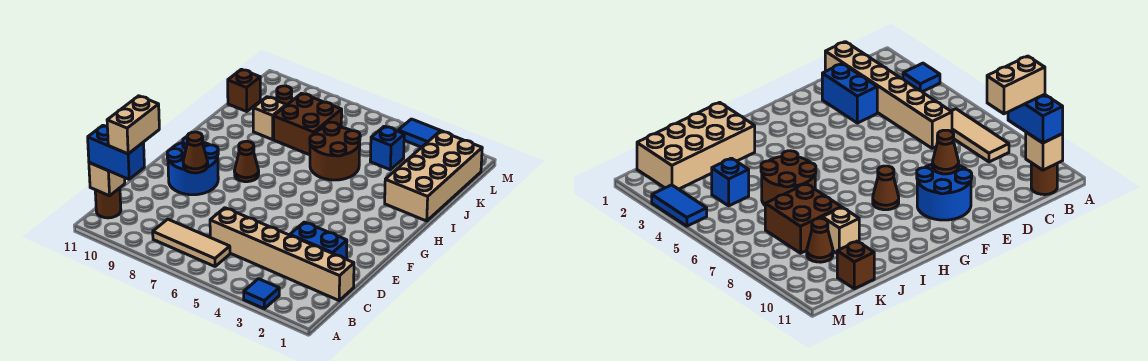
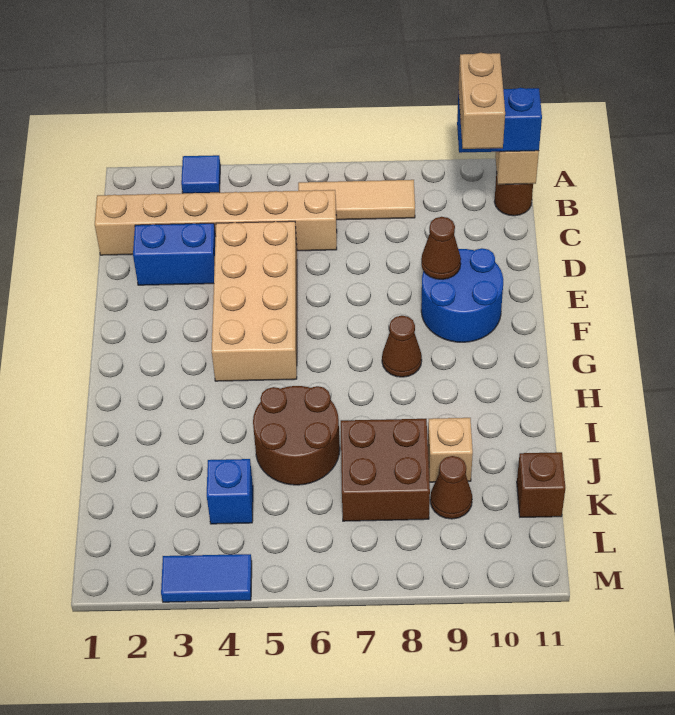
tan 2x4 brick [385,131,482,221] -> tan 2x4 brick moved to [212,221,297,381]

